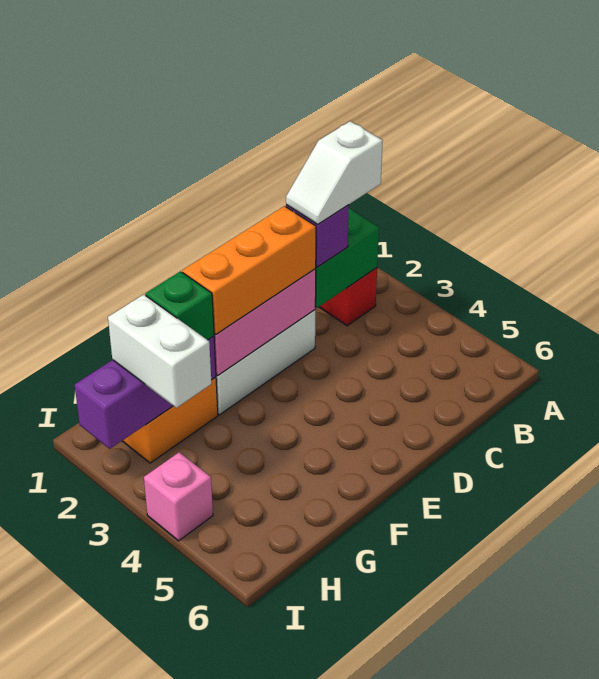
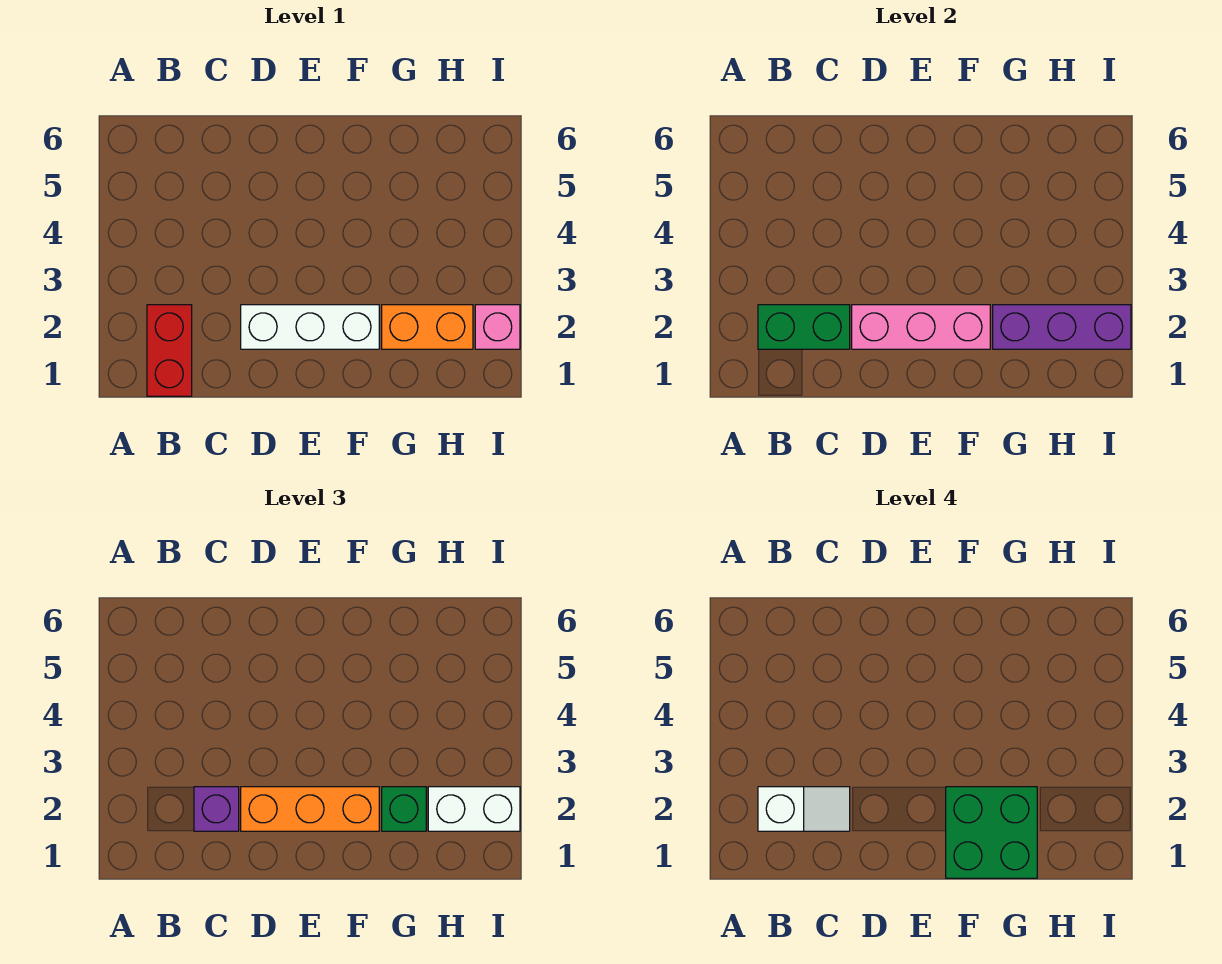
none -> green 2x2 brick [946,787,1037,878]
white 1x2 brick [108,295,212,408] -> white 1x2 brick turned to [428,787,520,831]
pink 1x1 brick [144,452,213,541] -> pink 1x1 brick moved to [475,305,520,349]

